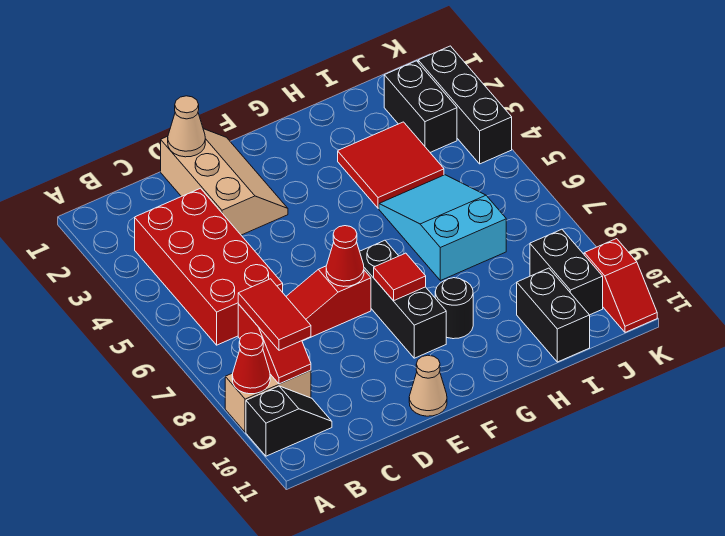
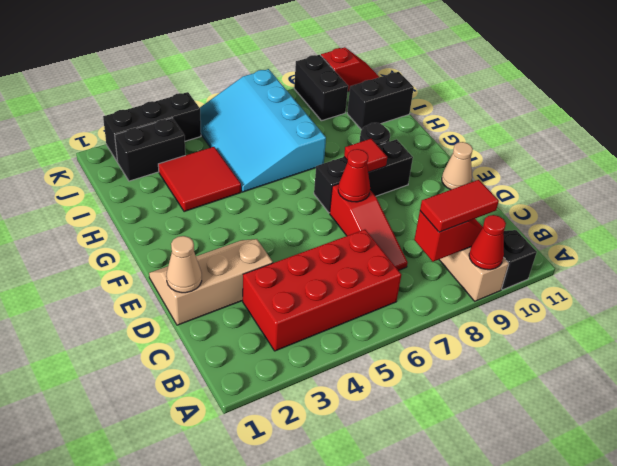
cyan 2x3 slope [379,175,506,281] -> cyan 3x4 slope [200,69,326,192]
black 1x2 brick [530,229,603,315] -> black 1x2 brick turned to [294,55,348,121]

